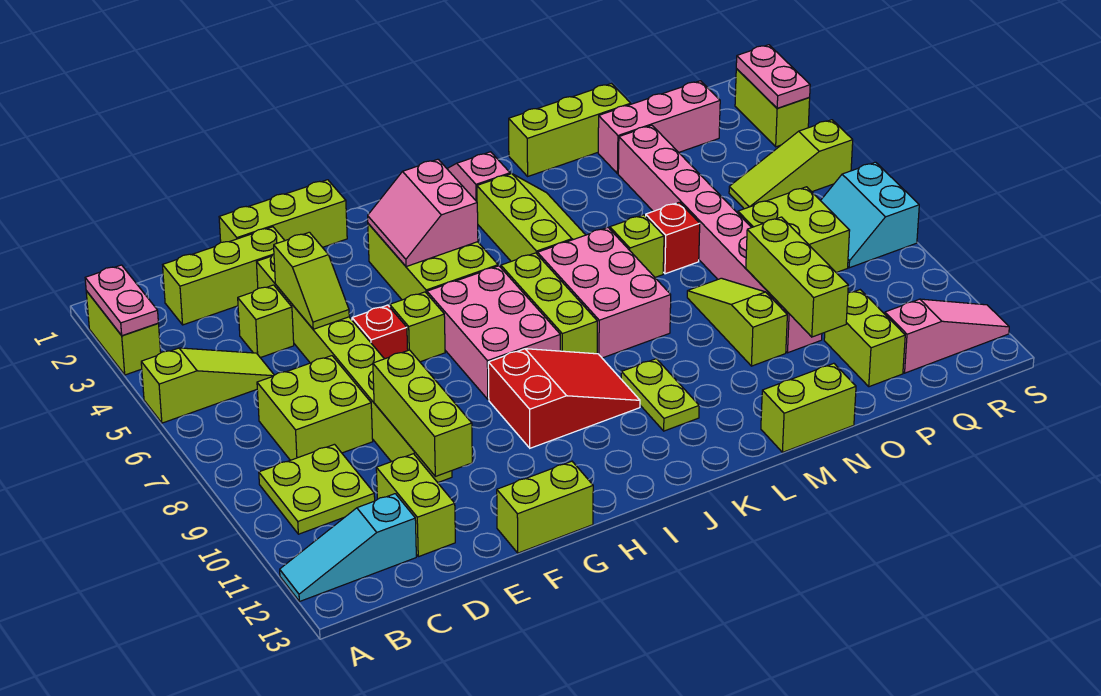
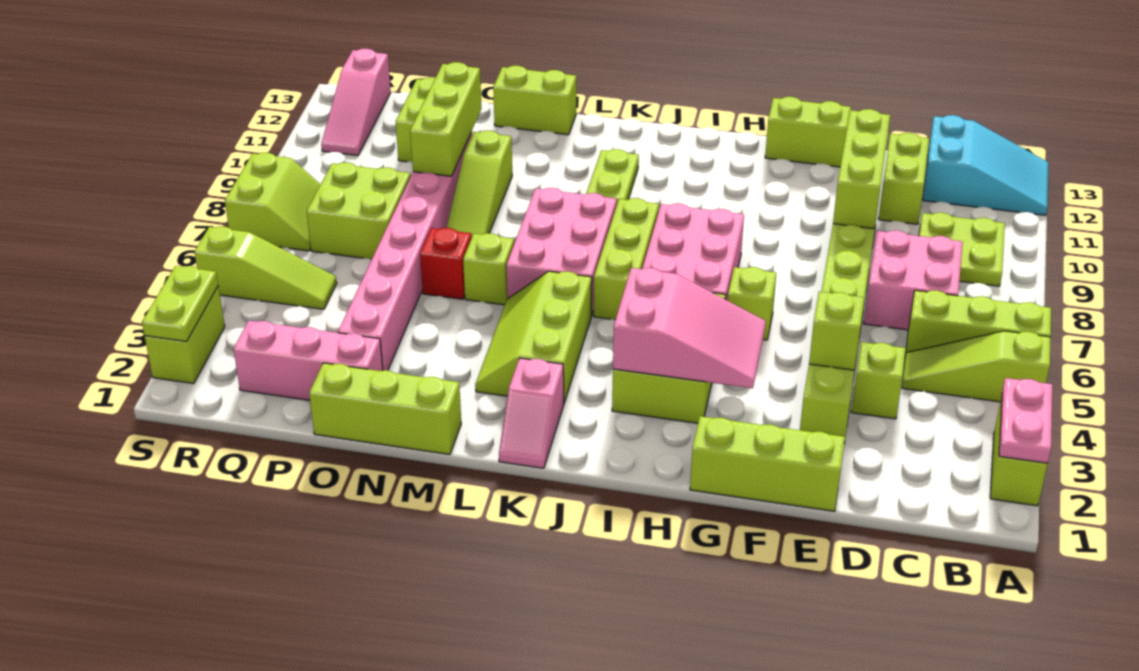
cyan 1x3 slope [280,494,416,602] -> cyan 2x3 slope [923,115,1049,215]
lime 1x3 brick [163,227,285,325] -> lime 1x3 brick moved to [905,290,1051,356]
lime 2x2 brick [257,356,373,460] -> pink 2x2 brick [864,230,963,330]
red 1x1 brick [352,305,408,359] -> none
pink 2x2 slope [368,159,478,267] -> pink 2x3 slope [613,268,766,388]
red 2x3 slope [488,349,640,448] -> none
pink 1x3 slope [885,299,1009,373] -> pink 1x3 slope turned to [321,49,391,156]
cyan 2x2 slope [821,162,919,268] -> lime 2x2 slope [225,153,321,251]
pink 1x2 plate [736,45,810,108] -> lime 1x2 plate [142,266,218,342]

